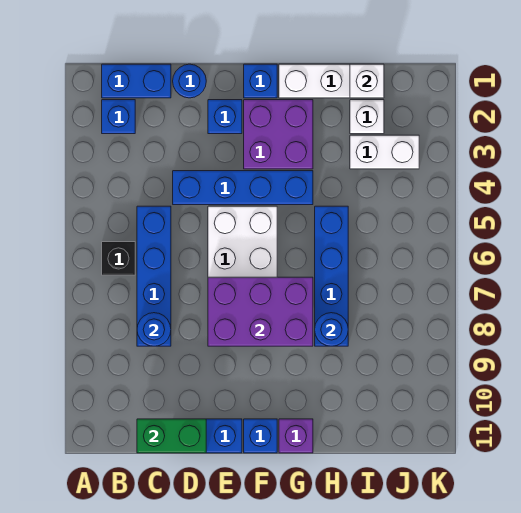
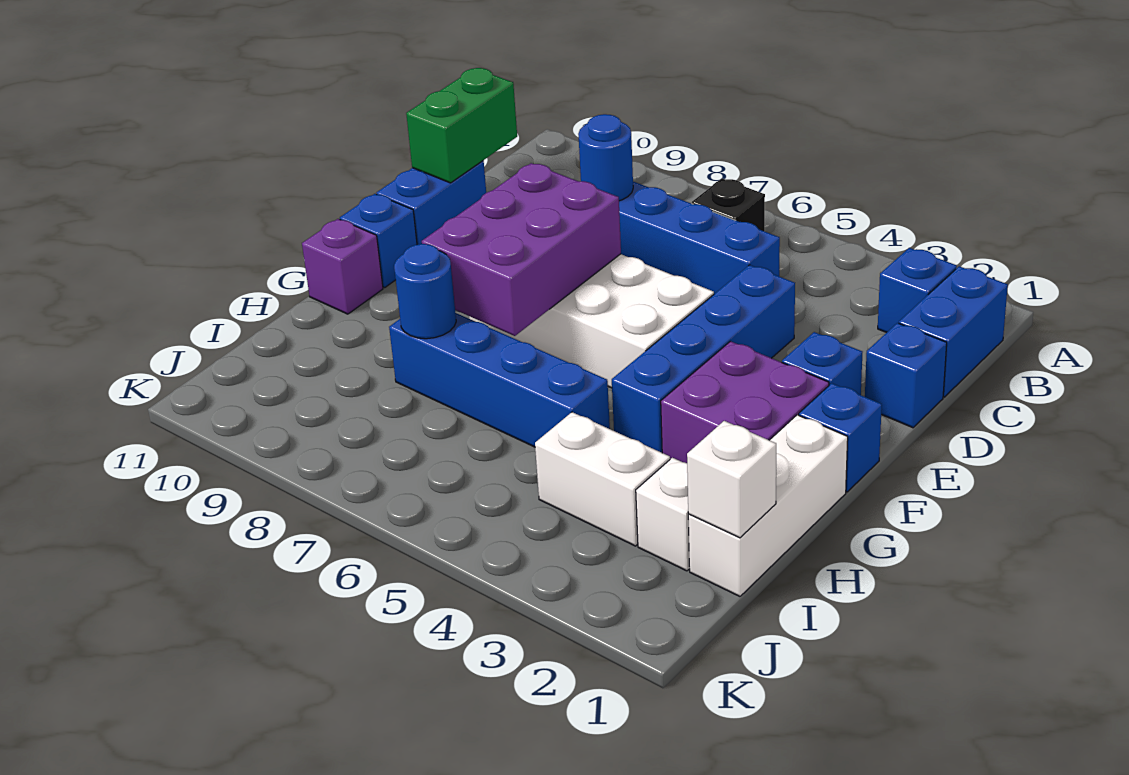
blue 1x1 round brick [173,64,206,98] -> blue 1x1 brick [865,323,947,428]
white 1x2 brick [350,135,419,169] -> white 1x2 brick turned to [535,412,670,546]

